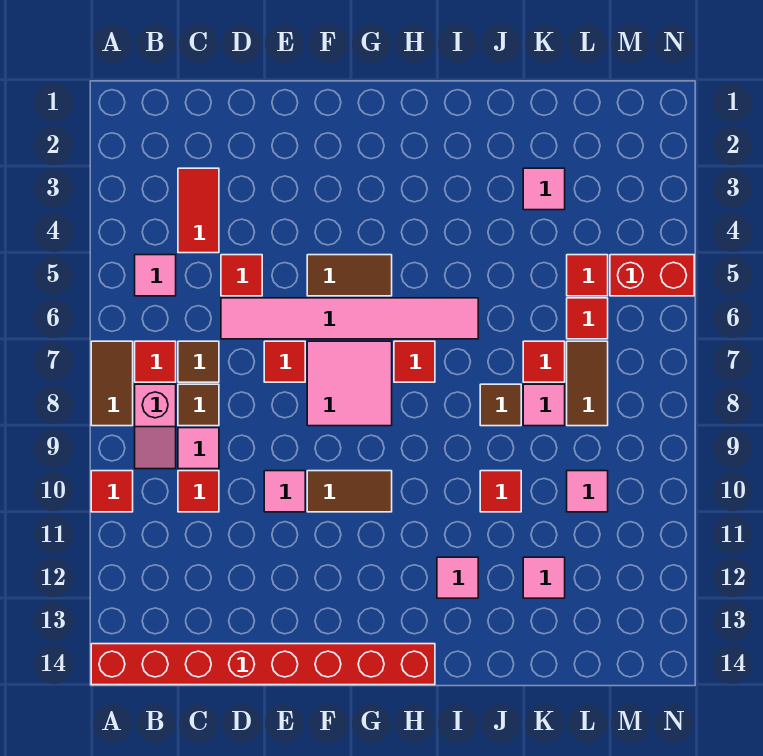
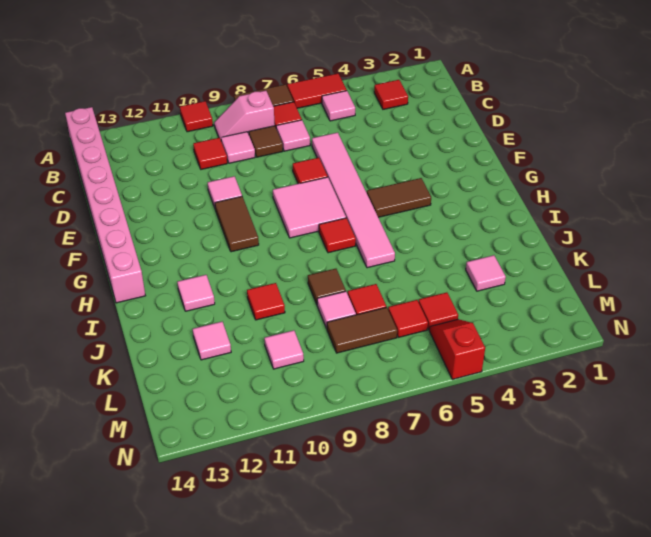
red 1x8 brick [91,644,435,685] -> pink 1x8 brick [65,107,145,303]
red 1x2 tile [178,168,219,253] -> red 1x2 tile moved to [287,74,347,108]
brown 1x1 tile [178,341,219,382] -> pink 1x1 tile [276,120,310,151]
red 1x1 tile [221,255,262,296] -> red 1x1 tile moved to [374,80,408,109]
brown 1x2 tile [307,255,392,296] -> brown 1x2 tile turned to [367,178,431,217]
red 1x2 brick [610,255,694,296] -> red 1x2 slope [429,319,485,379]

